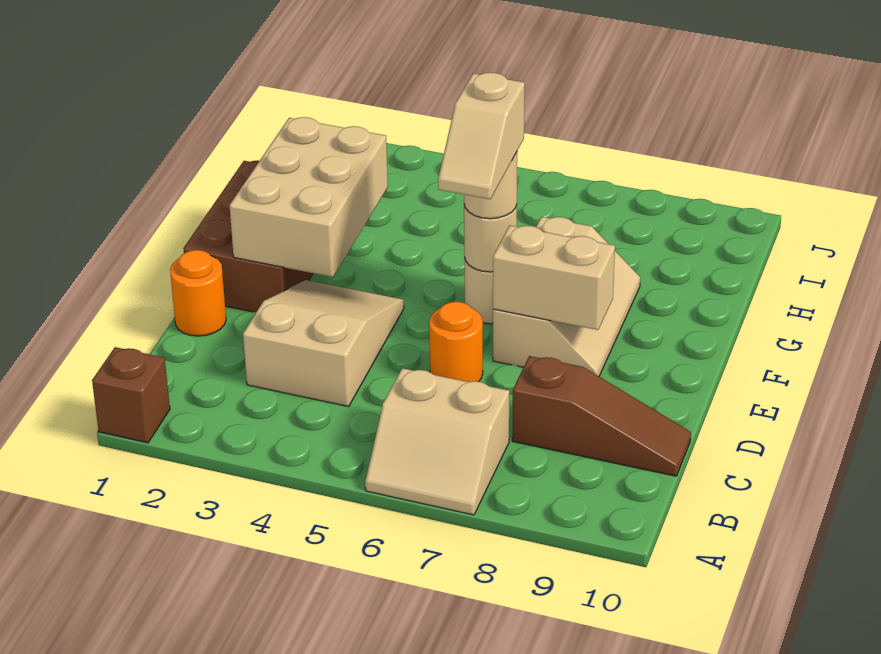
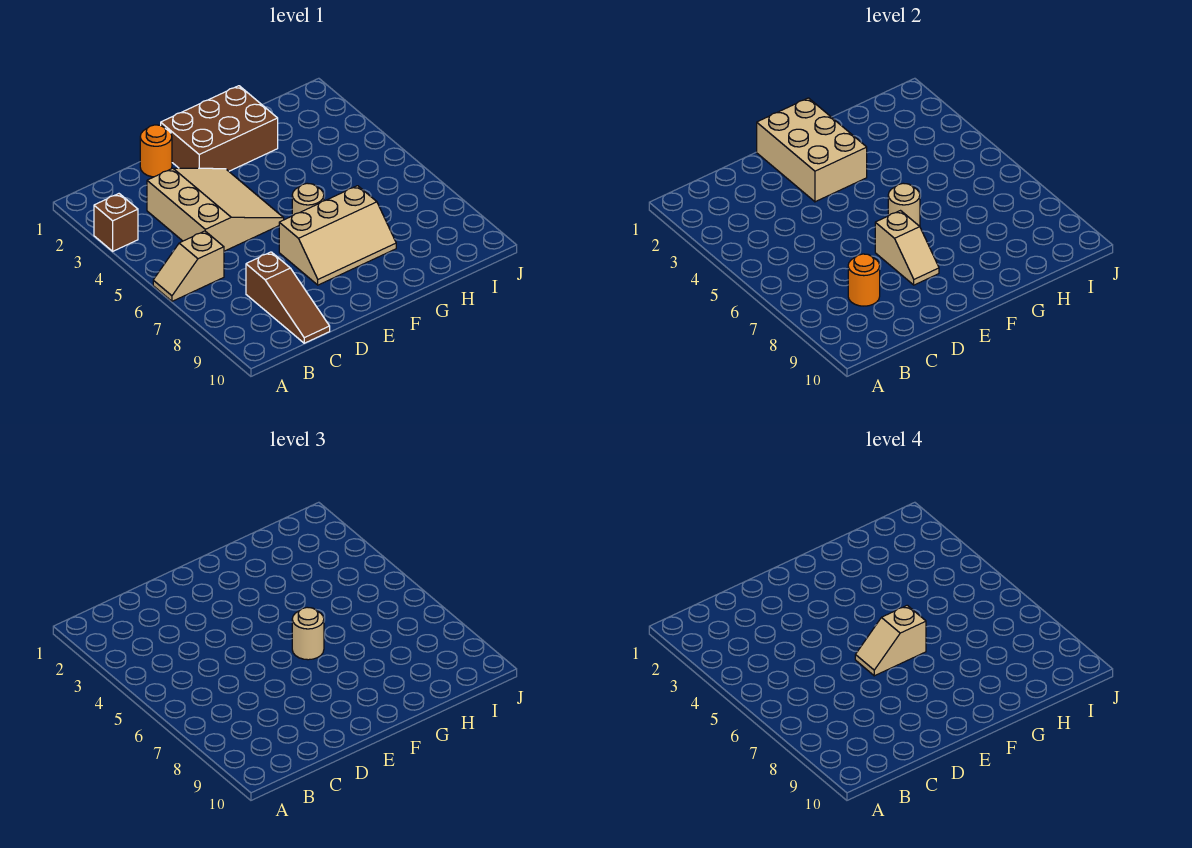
brown 1x1 brick [92,347,170,443] -> brown 1x1 brick moved to [94,194,138,251]
tan 2x2 slope [365,368,509,515] -> tan 1x2 slope [153,231,224,301]
tan 2x3 slope [243,280,404,406] -> tan 3x3 slope [147,168,284,251]
orange 1x1 round brick [429,302,483,382] -> orange 1x1 round brick moved to [848,254,880,306]
tan 2x3 brick [229,117,388,277] -> tan 2x3 brick turned to [757,98,867,202]
tan 1x2 brick [493,225,615,330] -> tan 1x2 slope [875,211,939,285]

